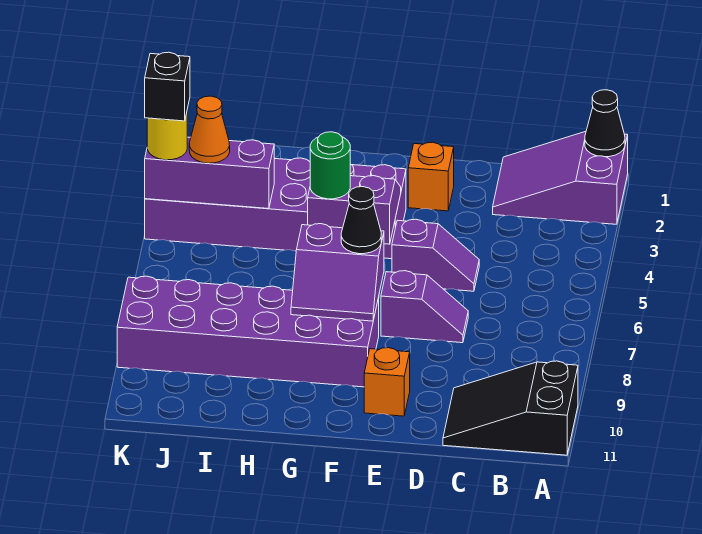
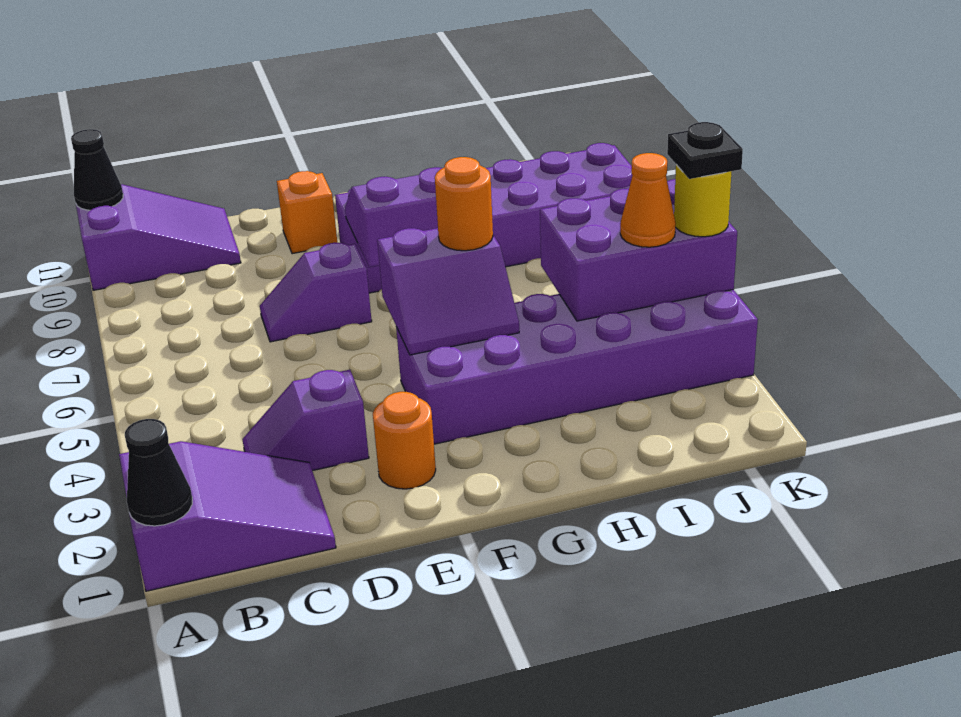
black 2x3 slope [443,361,578,455] -> purple 2x3 slope [76,184,241,290]
purple 1x2 slope [392,219,479,291] -> purple 1x2 slope moved to [242,370,369,471]
orange 1x1 brick [408,142,454,211] -> orange 1x1 round brick [373,392,436,489]
black 1x1 cone [341,187,381,254] -> black 1x1 cone moved to [71,129,123,210]
green 1x1 round brick [310,132,350,199] -> orange 1x1 round brick [435,157,493,251]
purple 1x3 brick [145,137,274,209] -> purple 2x3 brick [540,179,737,321]
black 1x1 brick [145,52,190,121] -> black 1x1 plate [667,122,743,179]

